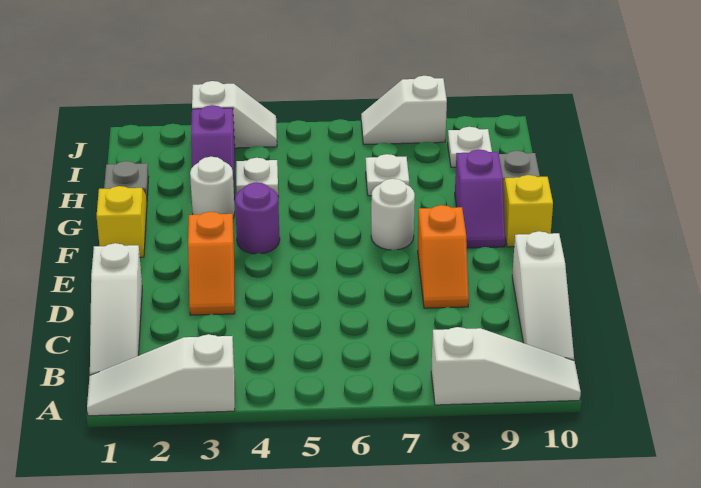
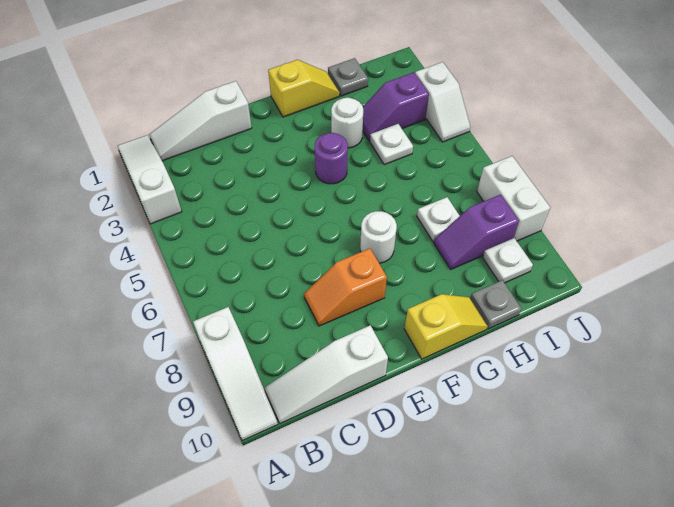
orange 1x2 slope [188,212,235,315] -> none
purple 1x2 slope [455,149,505,248] -> purple 1x2 slope moved to [434,195,519,269]
white 1x2 slope [361,76,447,144] -> white 1x2 brick [477,156,550,241]

